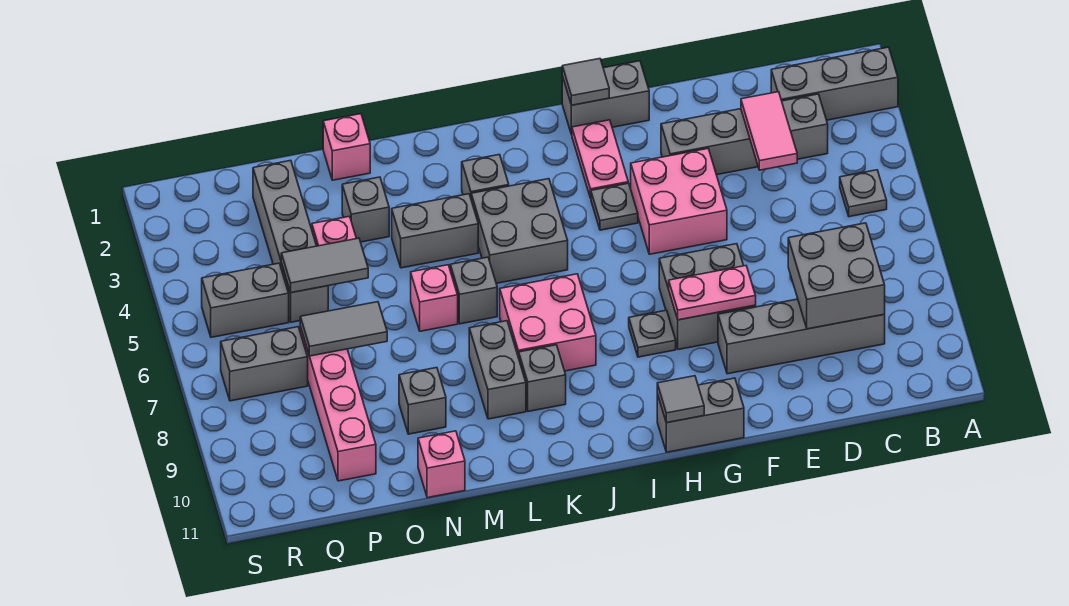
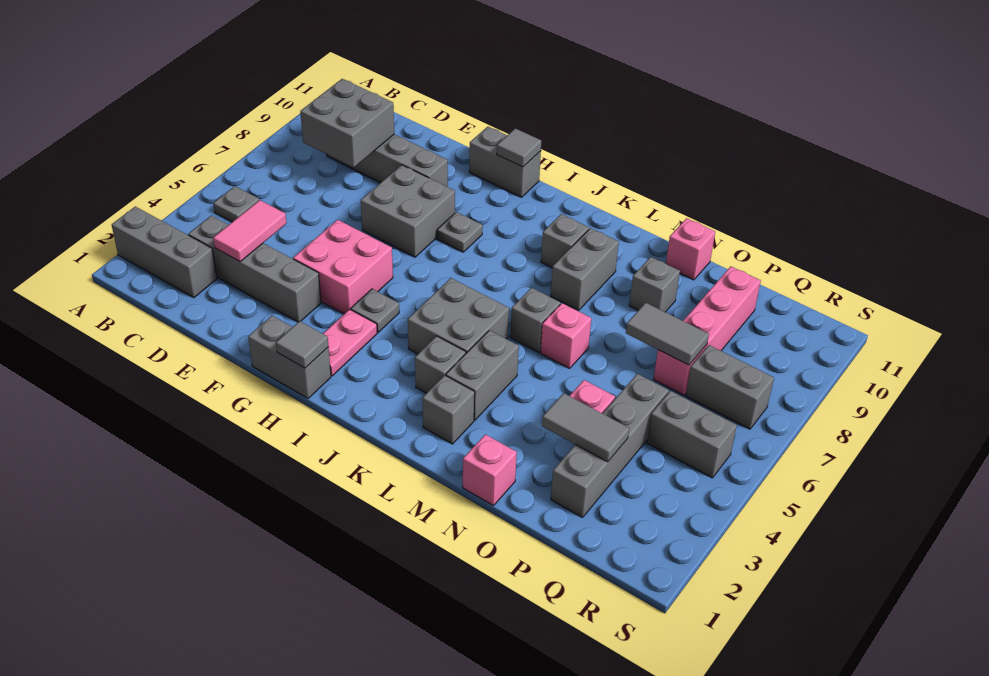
pink 1x2 plate [669,266,756,320] -> none
pink 2x2 brick [500,274,596,371] -> none
grey 1x2 brick [392,194,478,268] -> grey 1x2 brick turned to [446,330,519,420]
grey 1x1 brick [342,177,389,242] -> grey 1x1 brick moved to [423,375,475,444]
grey 1x2 tile [281,238,368,293] -> grey 1x2 tile moved to [542,393,629,462]

